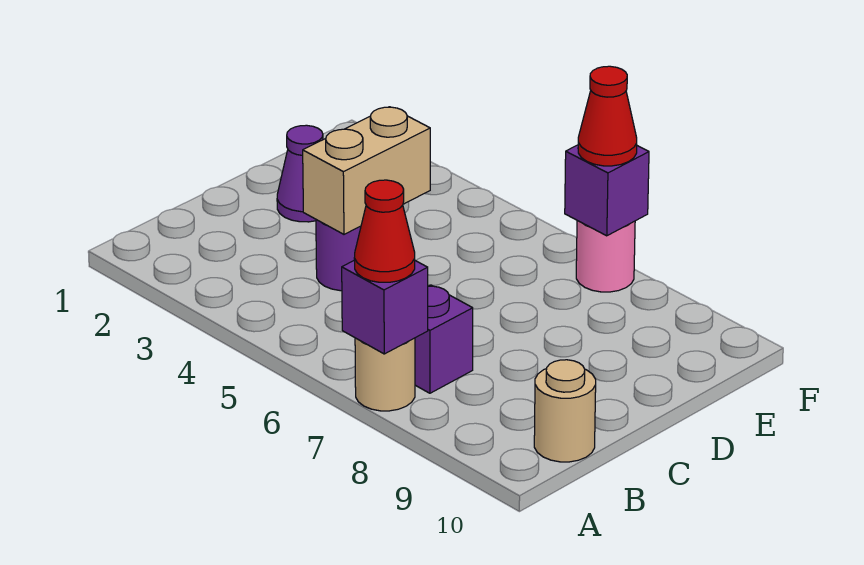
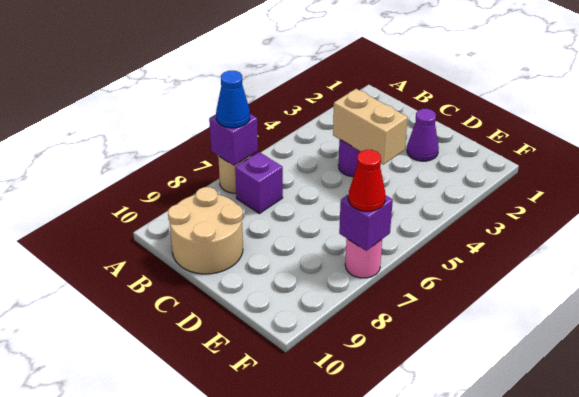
red 1x1 cone [354,180,415,282] -> blue 1x1 cone [216,71,250,128]
tan 1x1 round brick [534,360,596,462] -> tan 2x2 round brick [168,187,243,274]

